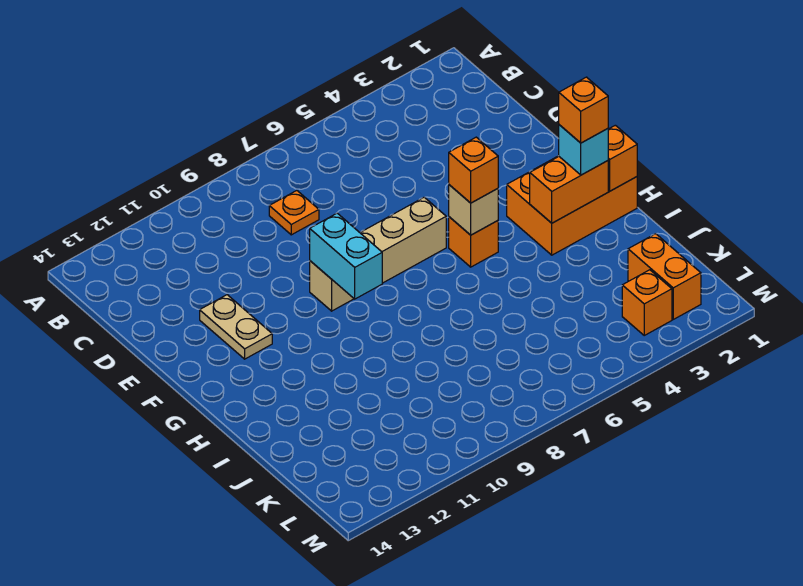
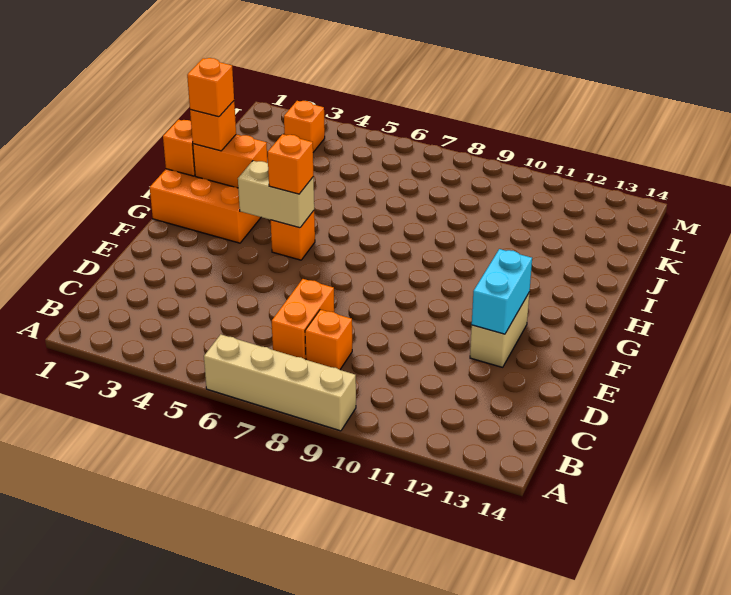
orange 1x1 plate [269,190,319,235] -> orange 1x1 brick [305,310,352,370]
tan 1x2 plate [200,295,272,359] -> tan 1x2 brick [470,293,529,367]
tan 1x4 brick [310,197,446,311] -> tan 1x4 brick moved to [204,334,356,431]
cyan 1x2 brick [310,213,382,299] -> cyan 1x2 brick moved to [472,249,532,334]
tan 1x1 brick [449,185,498,235] -> tan 1x2 brick [238,161,314,228]
cyan 1x1 brick [559,125,608,175] -> orange 1x1 brick [190,101,236,151]
orange 1x2 brick [628,234,701,319] -> orange 1x2 brick moved to [272,279,334,360]

